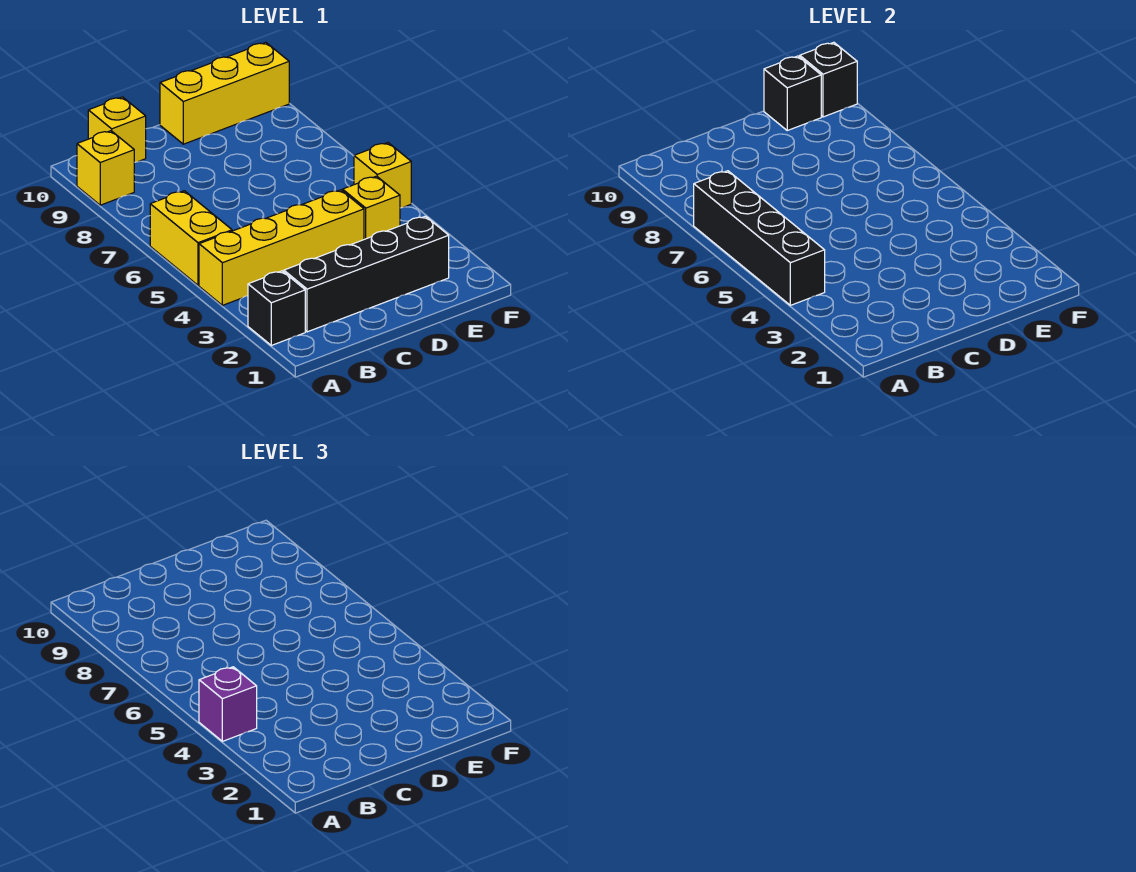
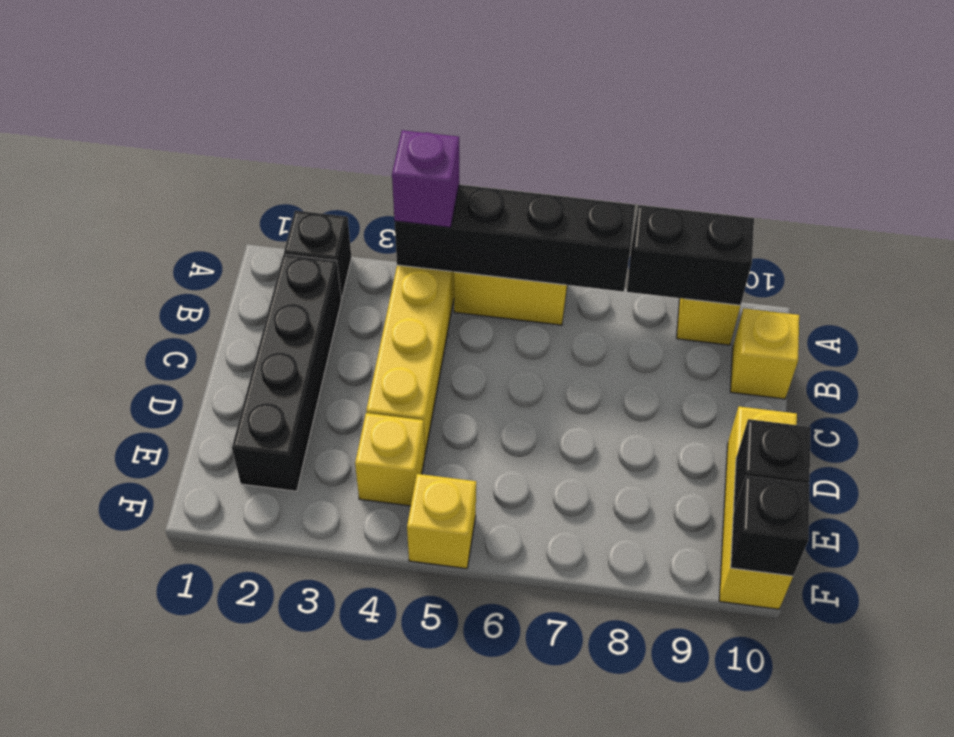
none -> black 1x2 brick [627,205,754,305]

